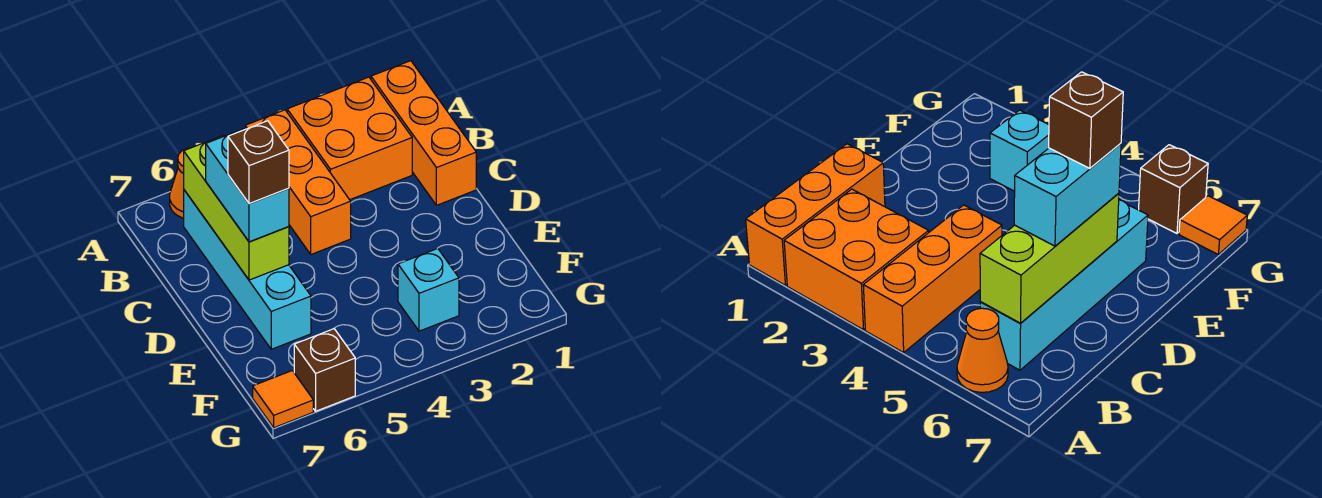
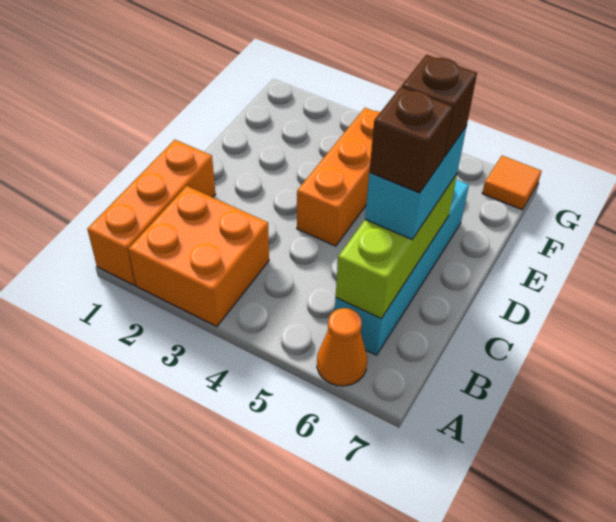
orange 1x3 brick [245,110,351,254] -> orange 1x3 brick moved to [297,108,380,246]
cyan 1x1 brick [398,248,459,331] -> none
brown 1x1 brick [294,329,355,411] -> brown 1x1 brick moved to [369,87,453,193]

